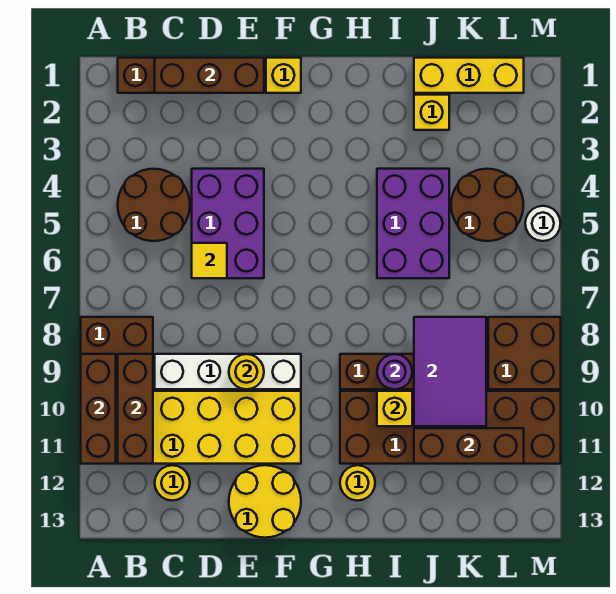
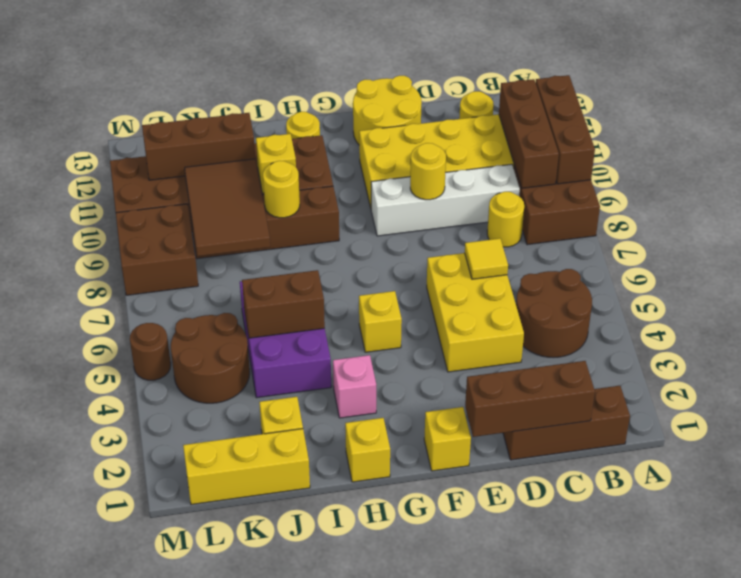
none -> yellow 1x1 round brick [487,192,524,247]
purple 2x3 brick [192,169,264,278] -> yellow 2x3 brick [427,253,524,372]
none -> yellow 1x1 brick [359,291,402,352]
none -> yellow 1x1 brick [345,418,390,482]
none -> pink 1x1 brick [333,355,376,418]
none -> brown 1x2 brick [242,270,325,338]
purple 1x1 round brick [377,354,412,389] -> yellow 1x1 round brick [263,161,300,218]
purple 2x3 tile [414,317,486,426] -> brown 2x3 tile [185,159,270,256]
white 1x1 round brick [525,206,561,241] -> brown 1x1 round brick [130,323,171,380]

